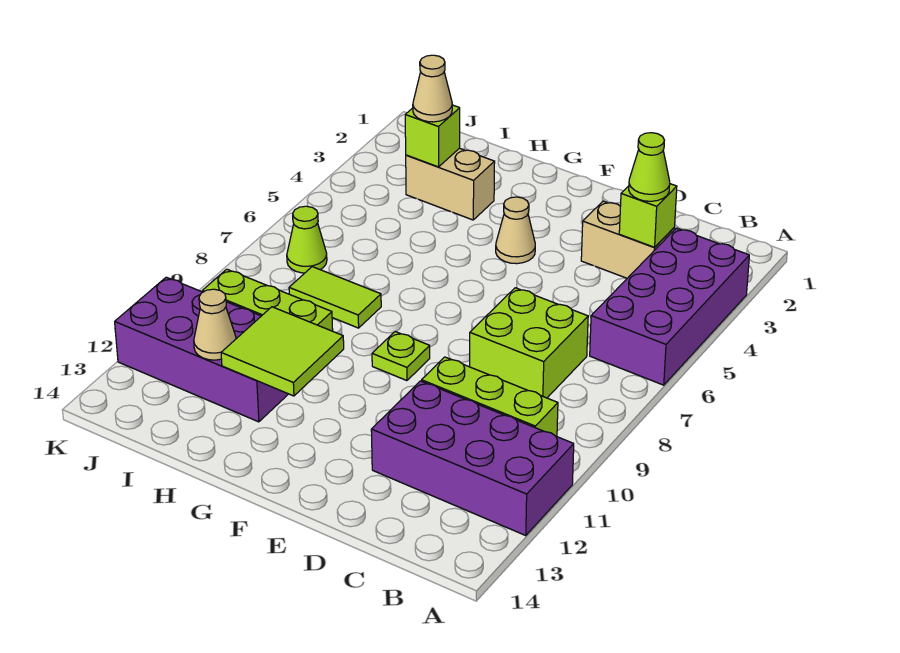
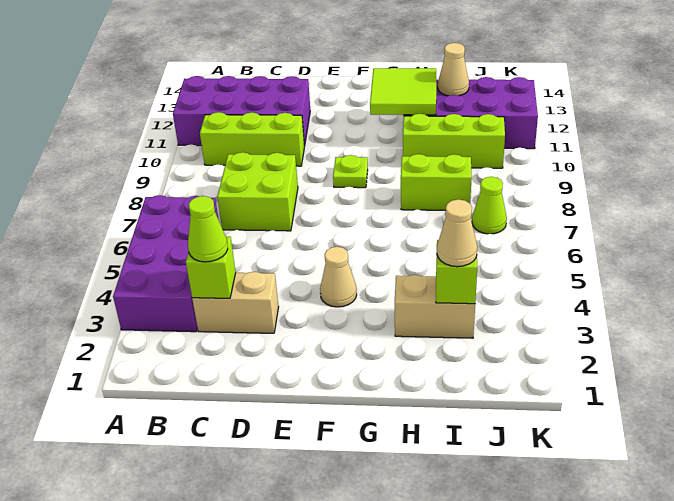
lime 1x2 tile [289,267,381,328] -> lime 1x2 brick [401,154,472,210]

